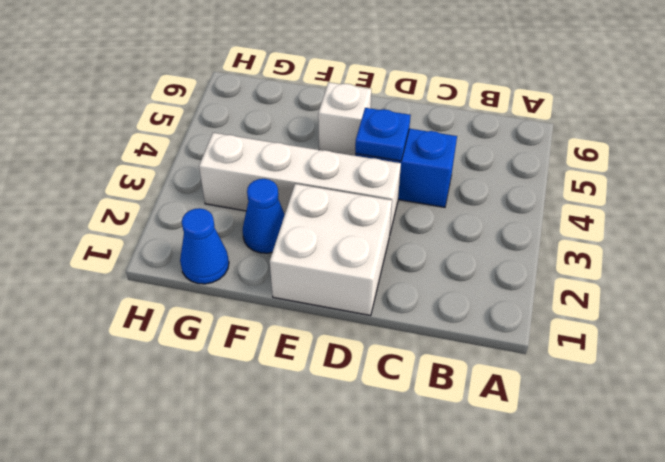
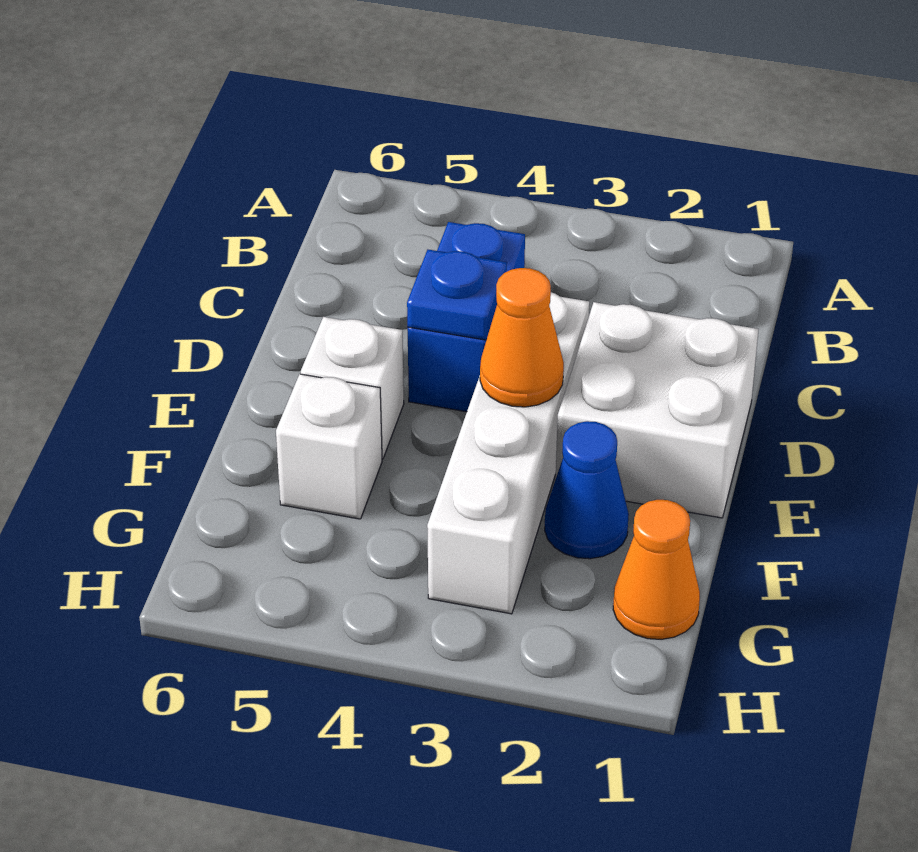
none -> orange 1x1 cone [480,268,564,407]
none -> white 1x1 brick [276,374,382,519]
blue 1x1 cone [180,208,229,284] -> orange 1x1 cone [613,500,700,639]

